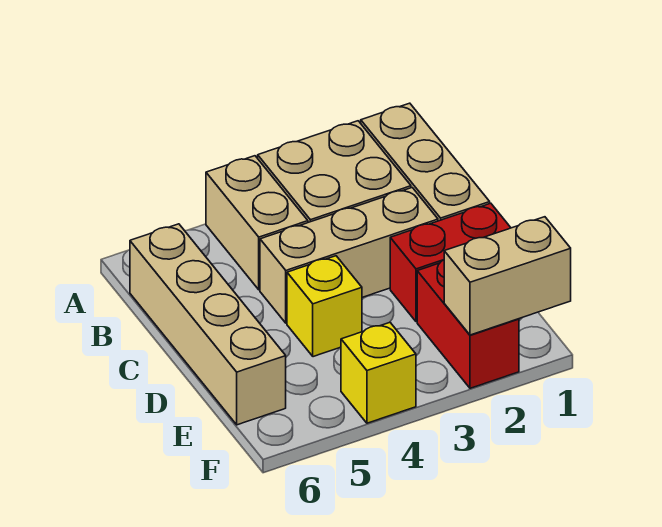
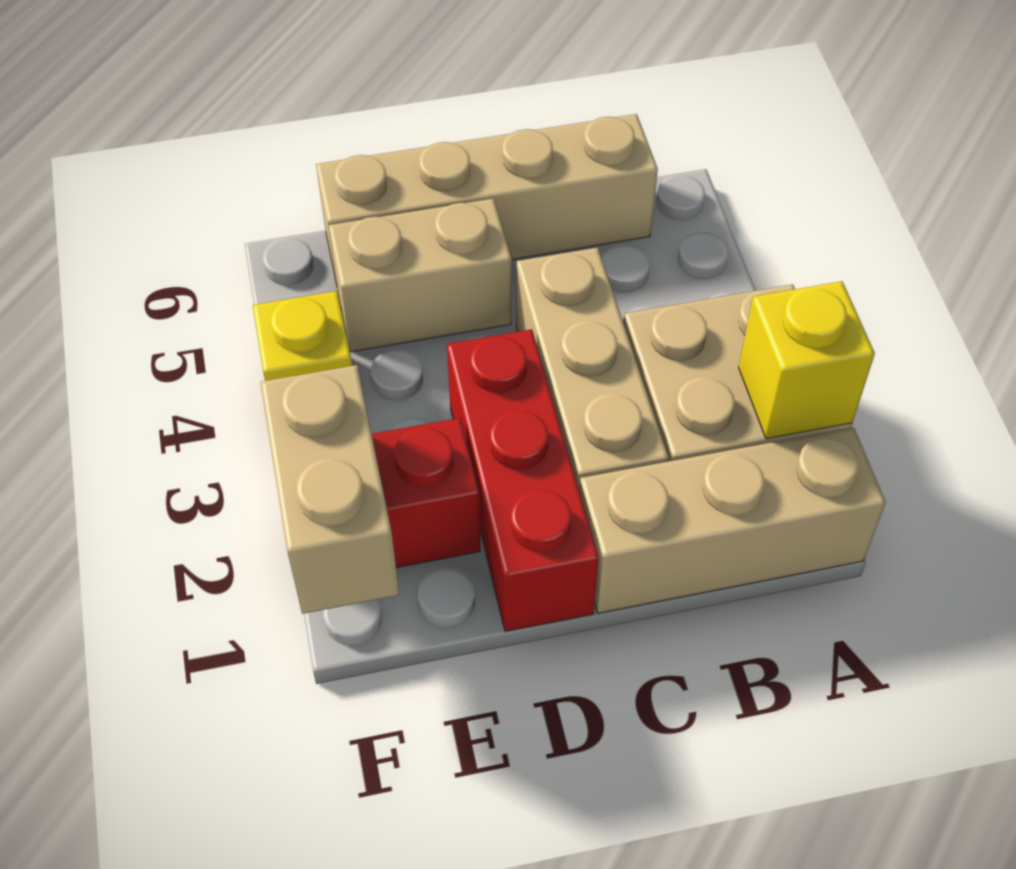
tan 1x2 brick [206,156,308,290] -> tan 1x2 brick moved to [329,199,512,352]
red 1x2 brick [390,203,511,322] -> red 1x3 brick [447,329,599,632]
yellow 1x1 brick [287,256,362,357] -> yellow 1x1 brick moved to [739,281,875,439]

